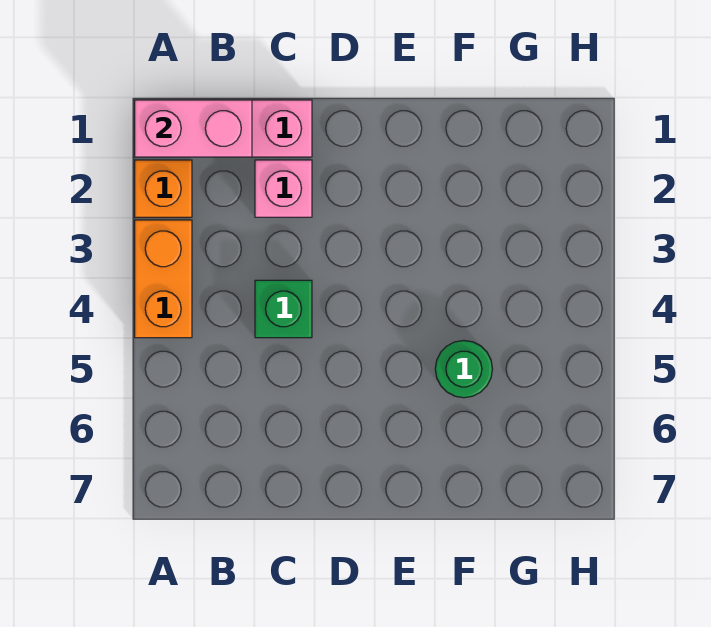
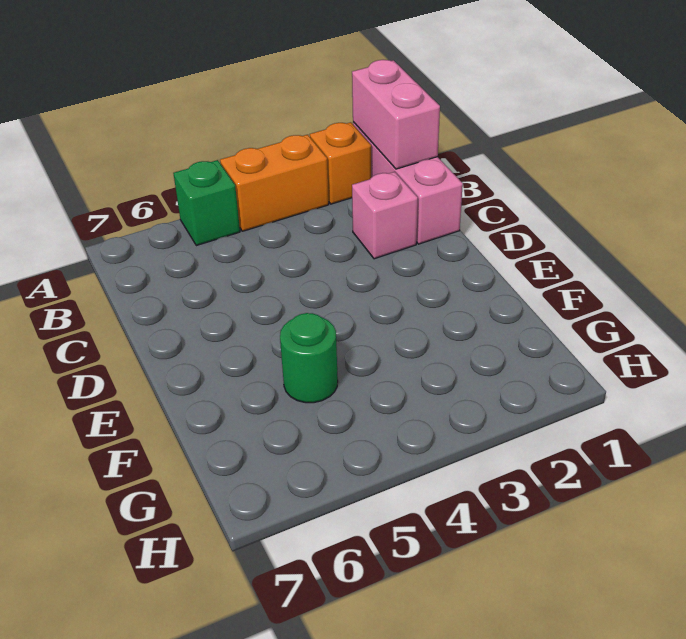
green 1x1 brick [255,280,312,338] -> green 1x1 brick moved to [173,160,240,246]

